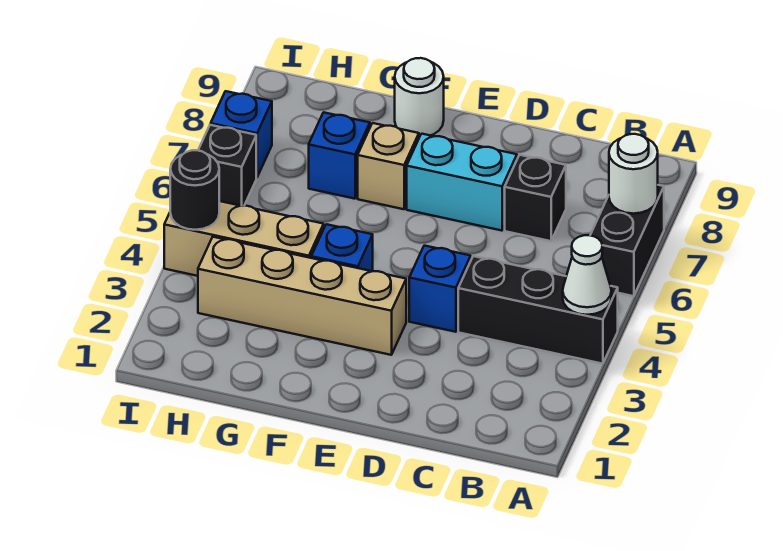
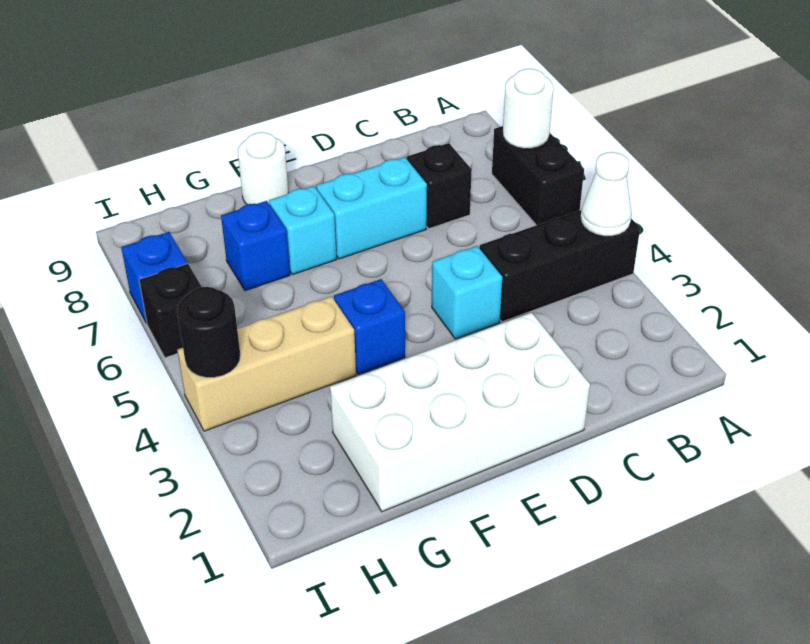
none -> white 2x4 brick [330,313,590,512]
blue 1x1 brick [409,246,471,332] -> cyan 1x1 brick [432,246,502,339]
tan 1x4 brick [198,237,406,355] -> none
tan 1x1 brick [358,123,419,209] -> cyan 1x1 brick [269,186,337,275]

